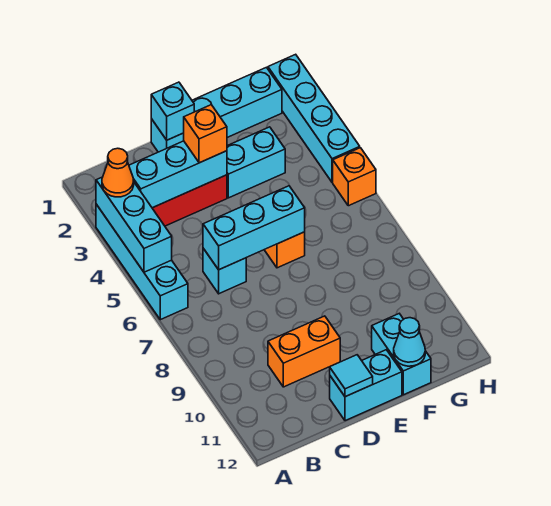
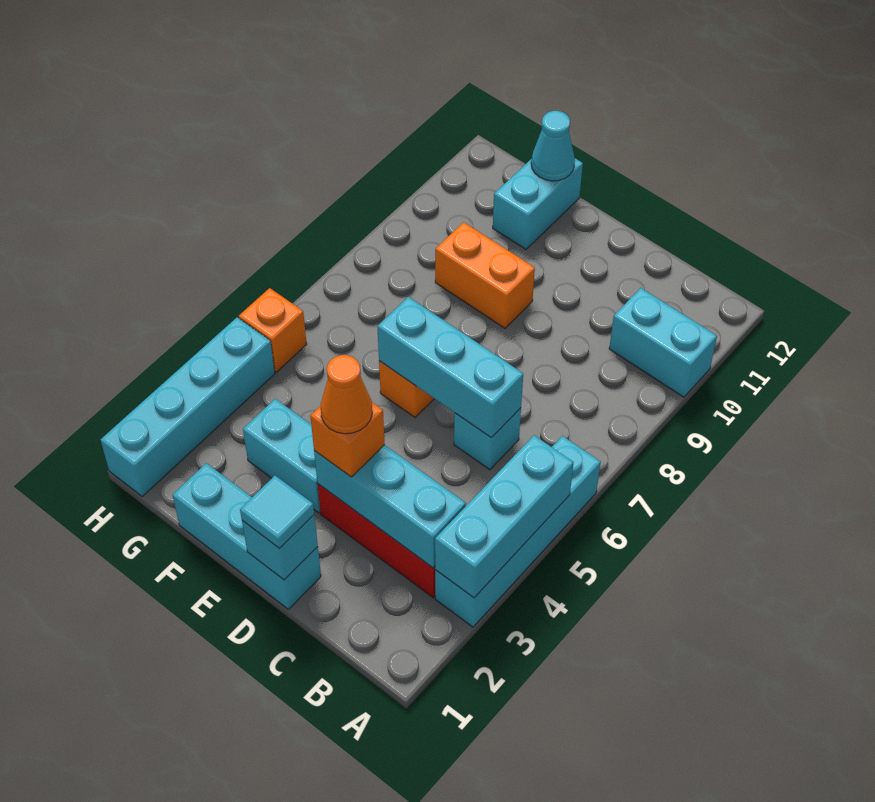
orange 1x1 cone [102,148,134,197] -> orange 1x1 cone moved to [321,355,372,434]
orange 1x2 brick [268,316,340,387] -> orange 1x2 brick moved to [435,222,535,328]
cyan 1x4 brick [151,67,282,152] -> cyan 1x3 brick [173,463,321,609]
cyan 1x2 brick [330,350,402,421] -> cyan 1x2 brick moved to [609,288,717,397]
cyan 1x1 tile [330,355,373,397] -> cyan 1x1 tile moved to [240,476,314,549]

